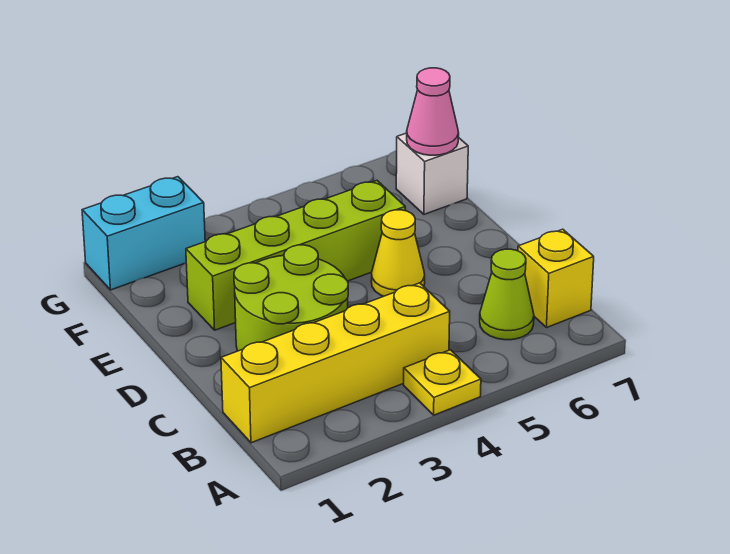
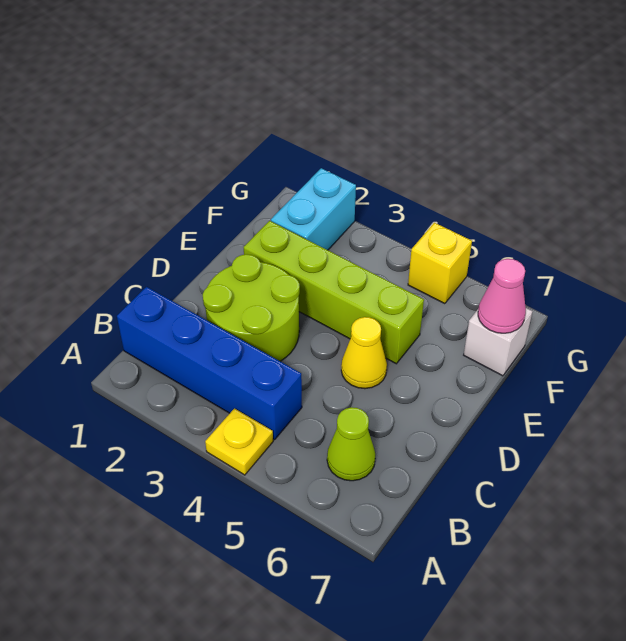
yellow 1x4 brick [221,283,450,443] -> blue 1x4 brick [117,287,302,440]
yellow 1x1 brick [518,229,594,328] -> yellow 1x1 brick moved to [408,223,472,304]
cyan 1x2 brick [82,177,205,290] -> cyan 1x2 brick turned to [271,168,356,250]

